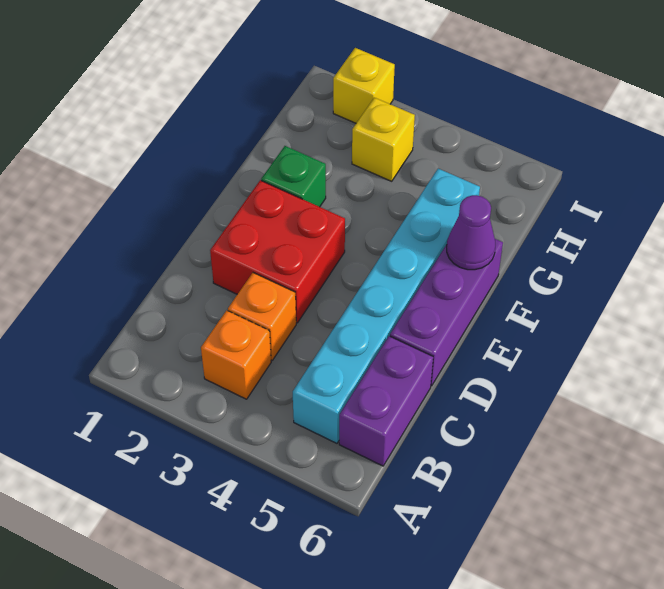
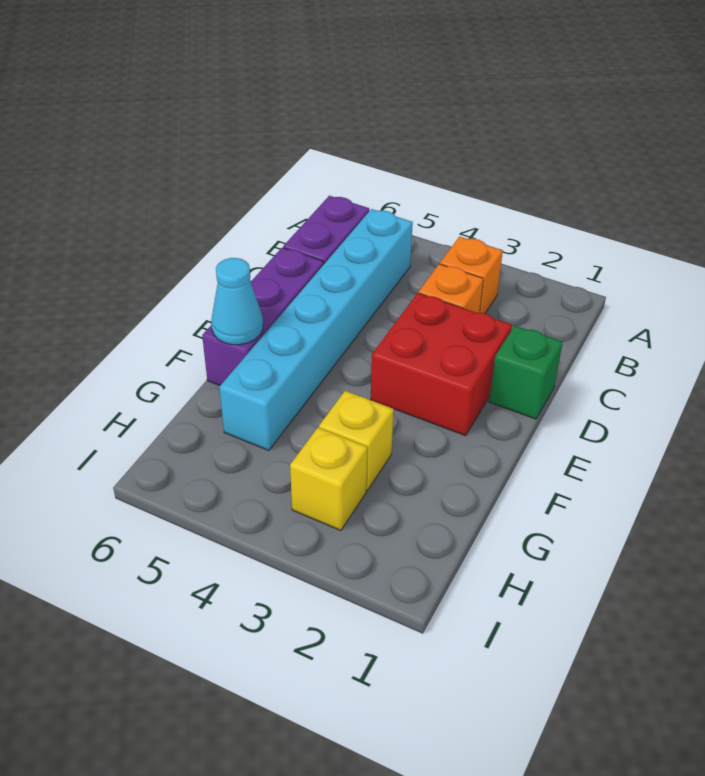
green 1x1 brick [261,146,326,207] -> green 1x1 brick moved to [489,326,563,419]
purple 1x1 cone [447,195,495,270] -> cyan 1x1 cone [211,258,263,345]
yellow 1x1 brick [333,48,395,123] -> yellow 1x1 brick moved to [319,391,394,490]

